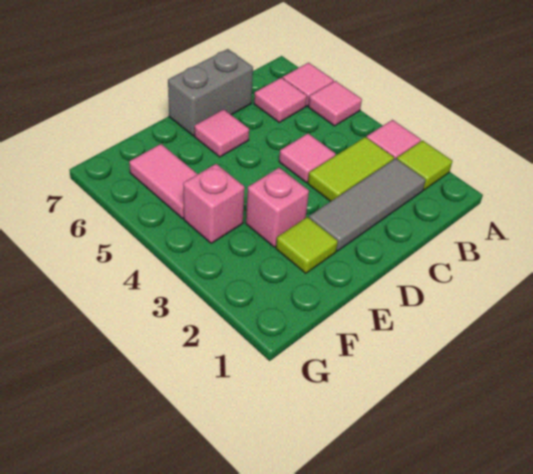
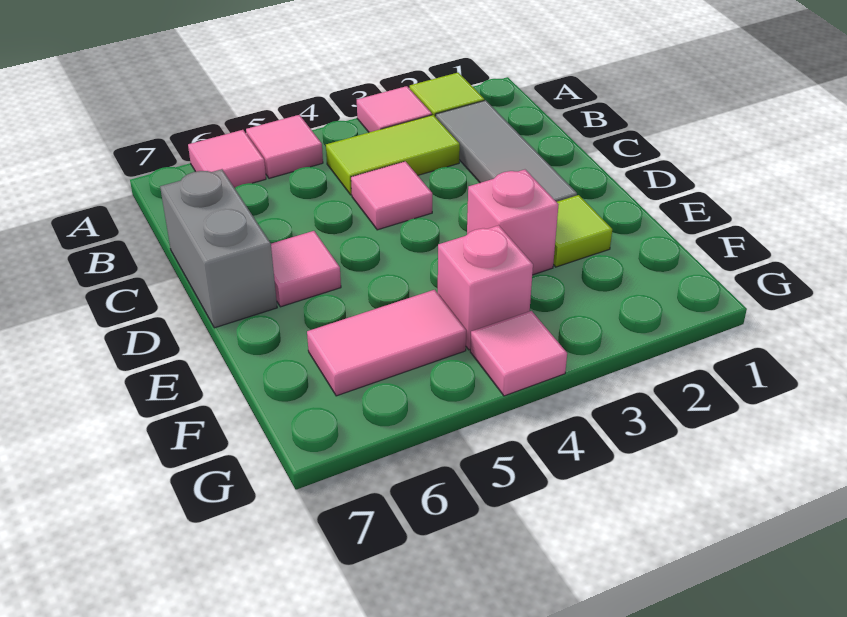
lime 1x2 tile [308,137,394,201] -> lime 1x2 tile turned to [326,115,460,195]
pink 1x1 tile [254,78,307,122] -> pink 1x1 tile moved to [470,311,567,396]

